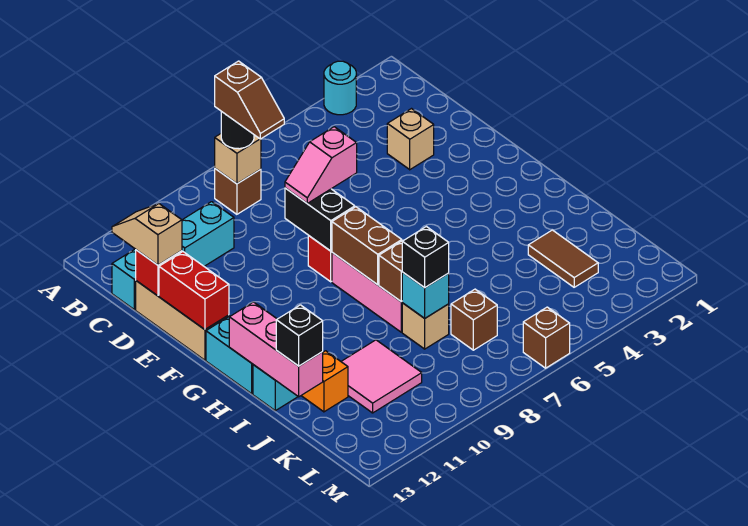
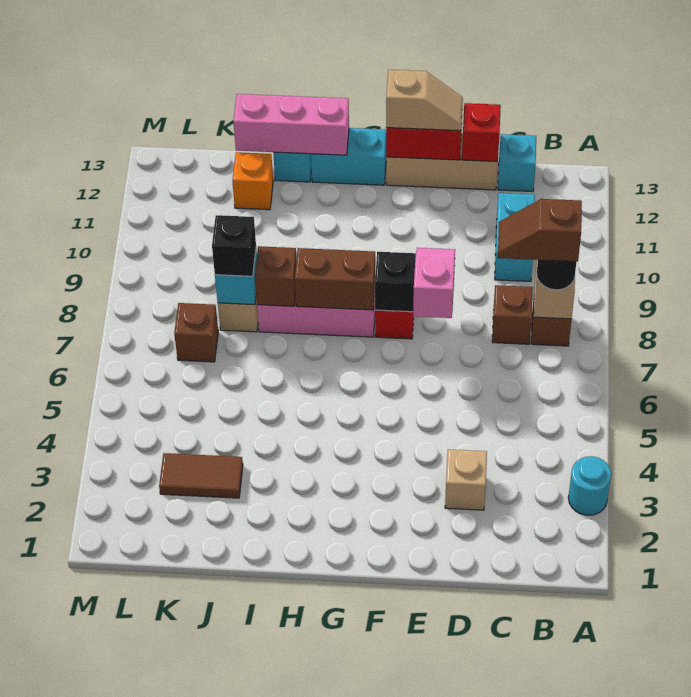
tan 1x2 slope [112,204,182,265] -> tan 1x2 slope moved to [386,70,463,131]
pink 2x2 tile [341,340,422,413] -> none
black 1x1 brick [276,305,323,366] -> none
brown 1x1 brick [523,307,570,368] -> brown 1x1 brick moved to [492,285,533,344]

